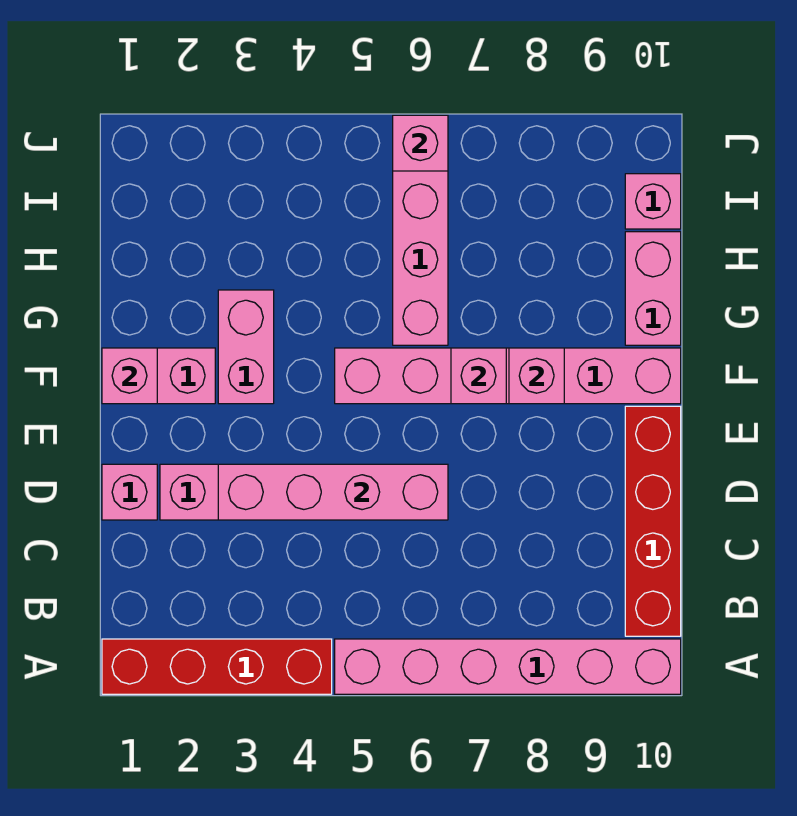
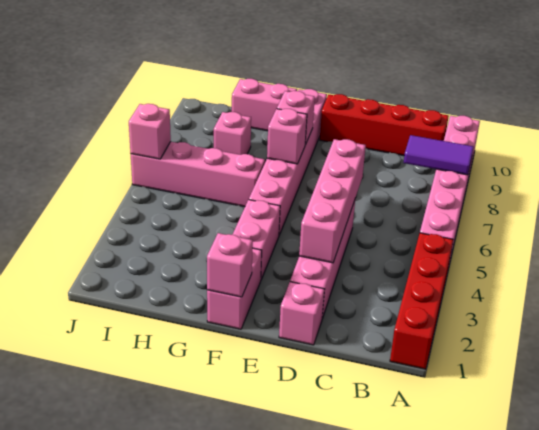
none -> purple 1x2 tile [403,135,473,175]
pink 1x2 brick [218,290,274,404] -> pink 1x2 brick turned to [232,200,280,279]
pink 1x1 brick [625,174,681,229] -> pink 1x1 brick moved to [214,112,251,155]

